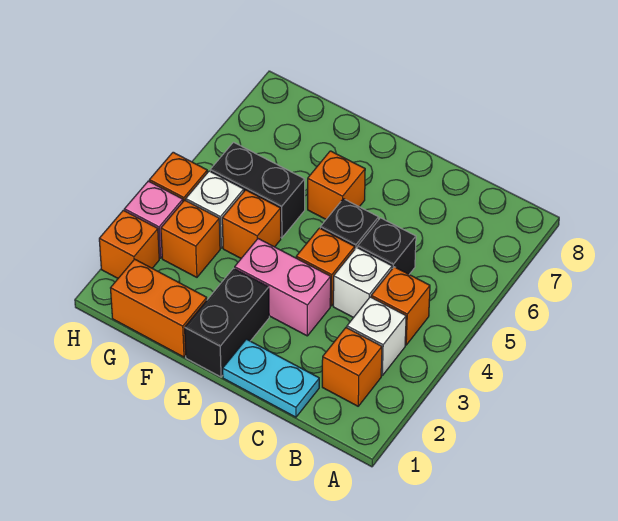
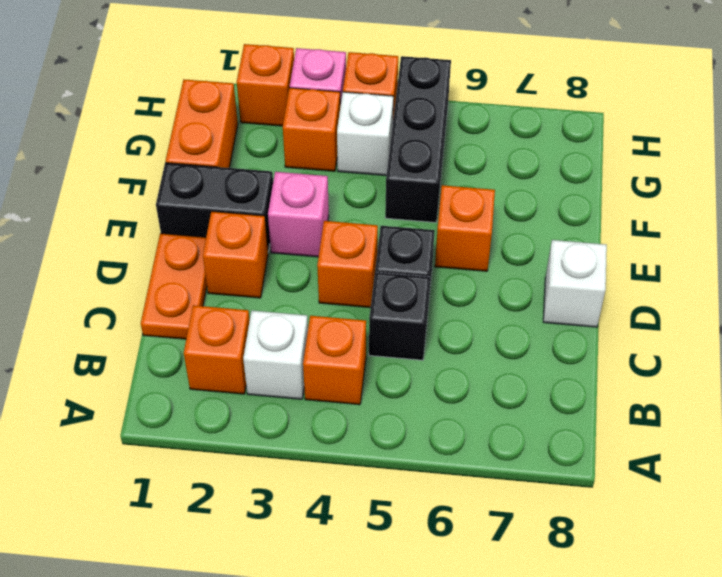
cyan 1x2 plate [223,339,319,417] -> orange 1x2 plate [141,233,207,339]
white 1x1 brick [333,247,392,318] -> white 1x1 brick moved to [543,240,607,327]
pink 1x2 brick [235,239,331,336] -> pink 1x1 brick [268,172,329,257]
orange 1x1 brick [222,190,281,258] -> orange 1x1 brick moved to [203,211,268,298]
black 1x2 brick [210,142,305,238] -> black 1x3 brick [385,56,451,222]

